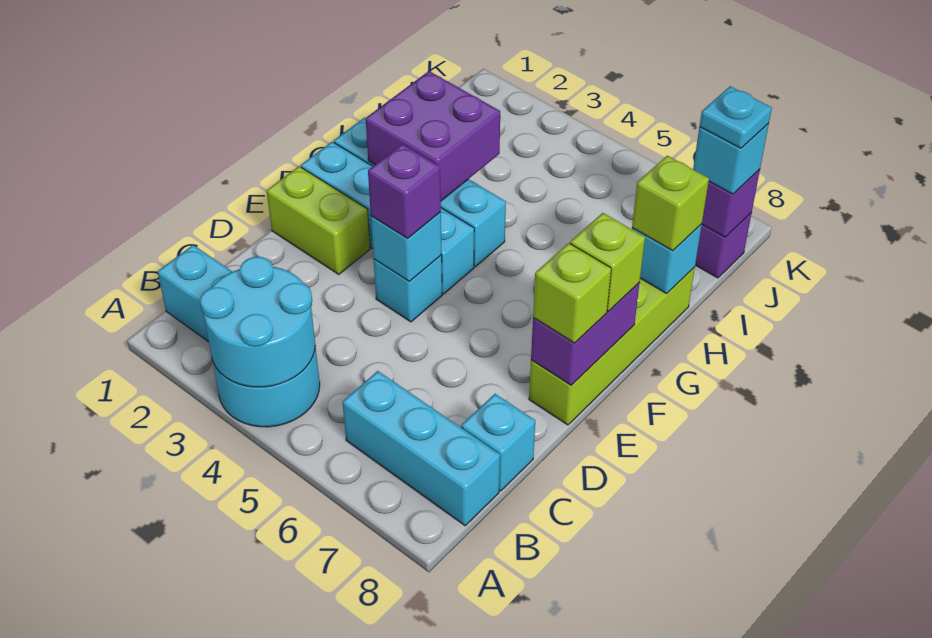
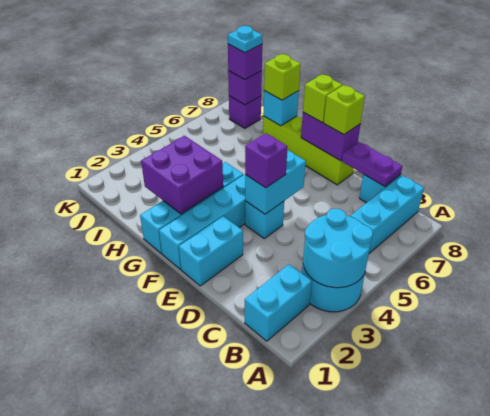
none -> purple 1x2 plate [342,142,402,187]
lime 1x2 brick [267,166,370,274] -> cyan 1x2 brick [179,216,243,286]
cyan 1x1 brick [371,212,441,282] -> cyan 1x2 brick [245,150,306,214]
cyan 1x1 brick [693,124,769,194] -> purple 1x1 brick [228,44,262,80]

